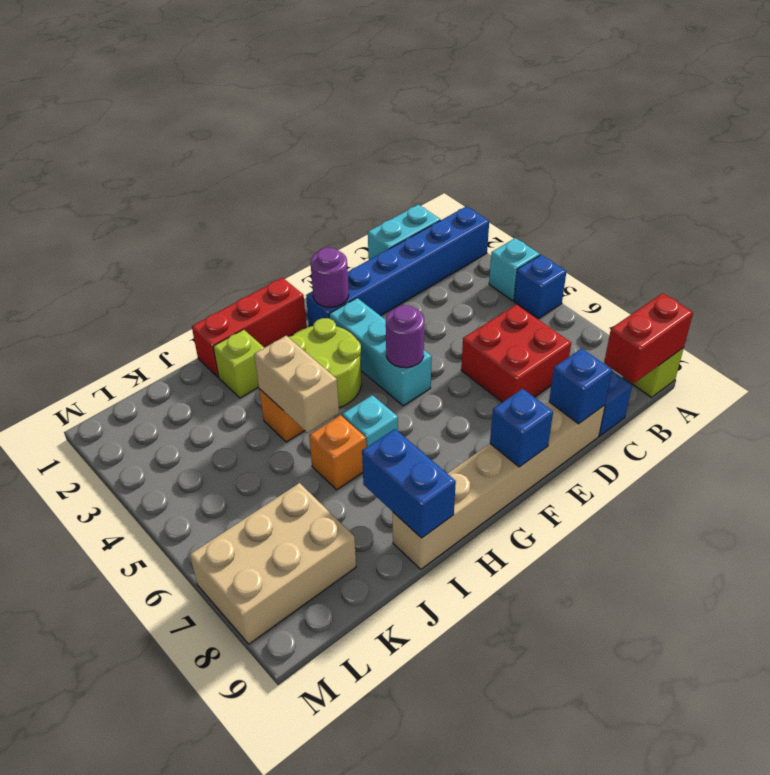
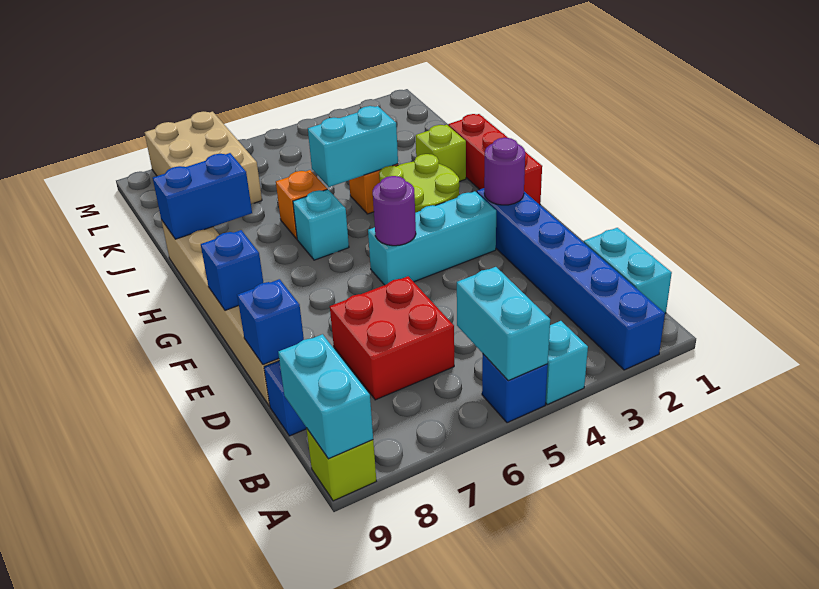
none -> cyan 1x2 brick [457,267,550,381]
red 1x2 brick [604,293,693,383] -> cyan 1x2 brick [278,334,373,459]
tan 1x2 brick [254,336,339,433] -> cyan 1x2 brick [308,106,398,187]

